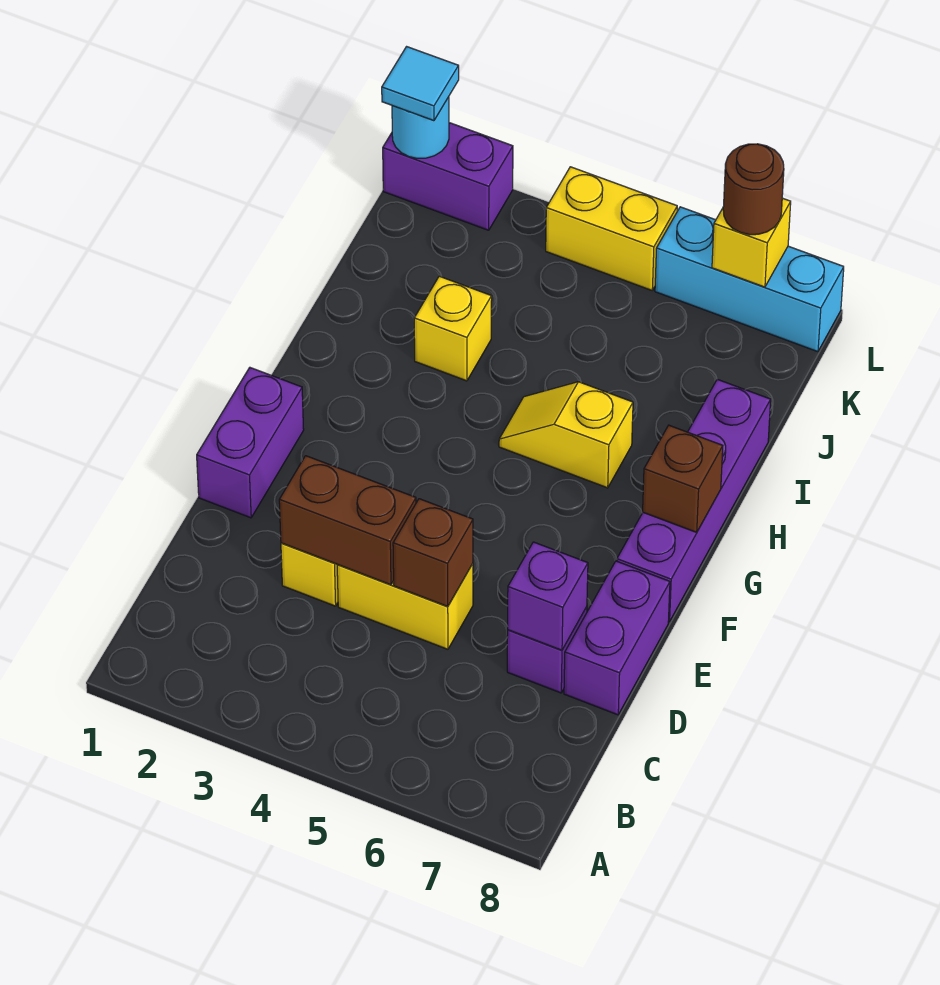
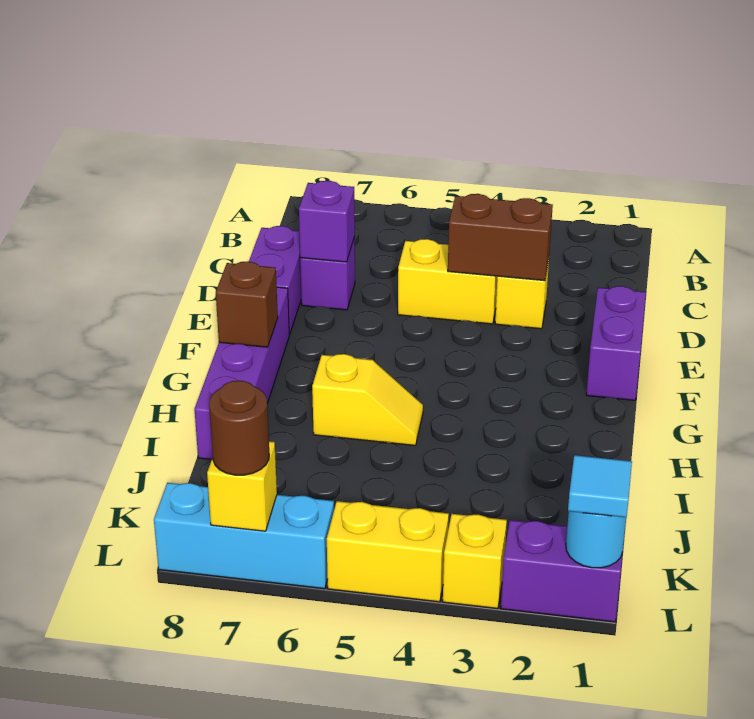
brown 1x1 brick [393,499,473,606] -> none
yellow 1x1 brick [414,276,492,381] -> yellow 1x1 brick moved to [443,514,507,608]

